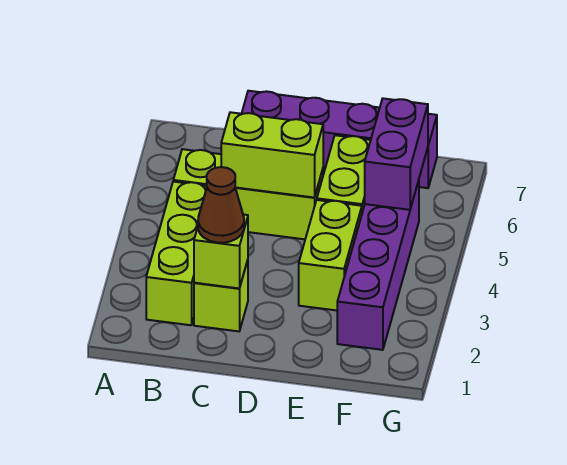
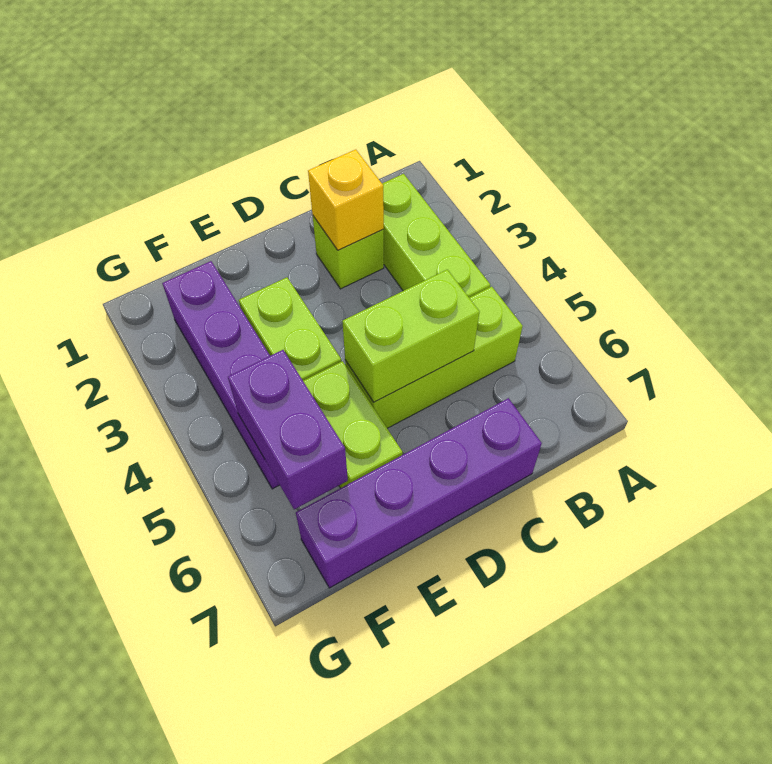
lime 1x1 brick [194,215,248,289] -> yellow 1x1 brick [308,150,384,250]
brown 1x1 cone [198,167,244,243] -> none

